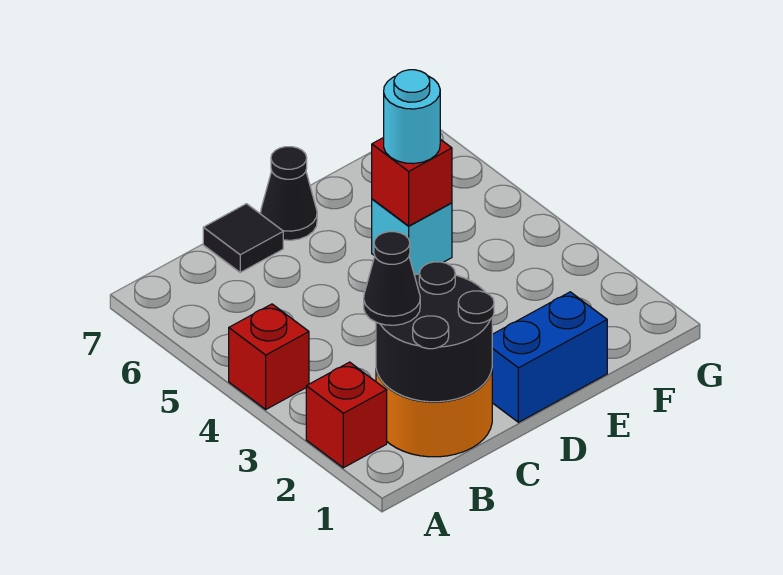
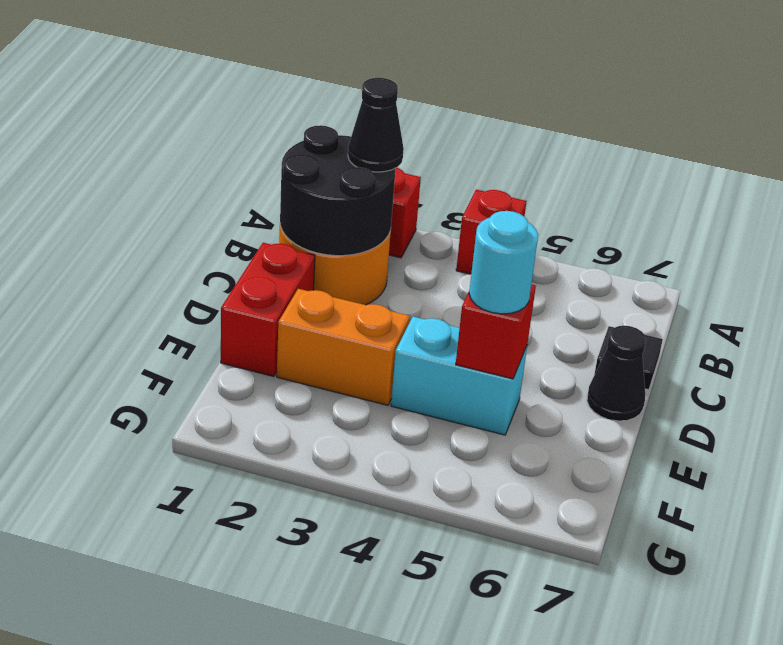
blue 1x2 brick [492,292,607,422] -> red 1x2 brick [221,243,315,376]
none -> orange 1x2 brick [277,289,410,405]
cyan 1x1 brick [372,199,452,275] -> cyan 1x2 brick [391,317,527,435]

